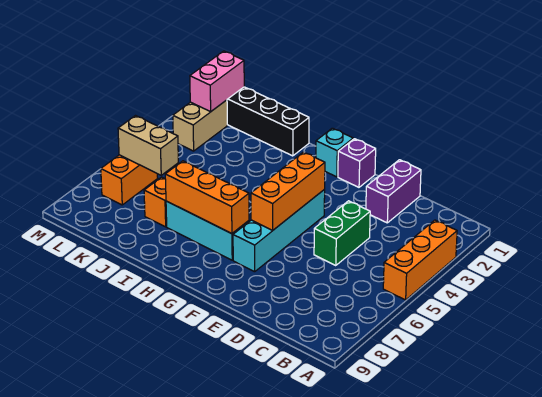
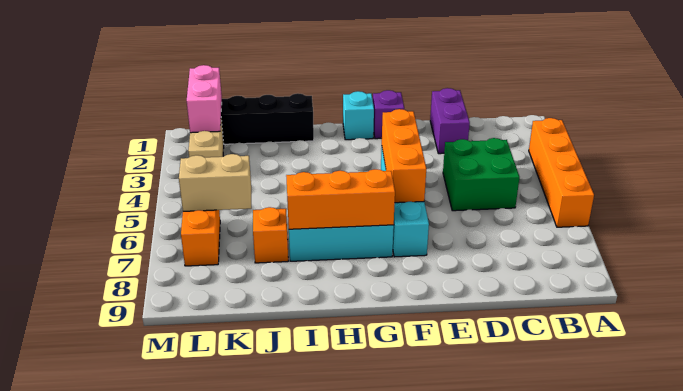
orange 1x3 brick [383,220,457,300] -> orange 1x4 brick [529,118,594,227]
green 1x2 brick [314,201,370,266] -> green 2x2 brick [443,138,520,211]

